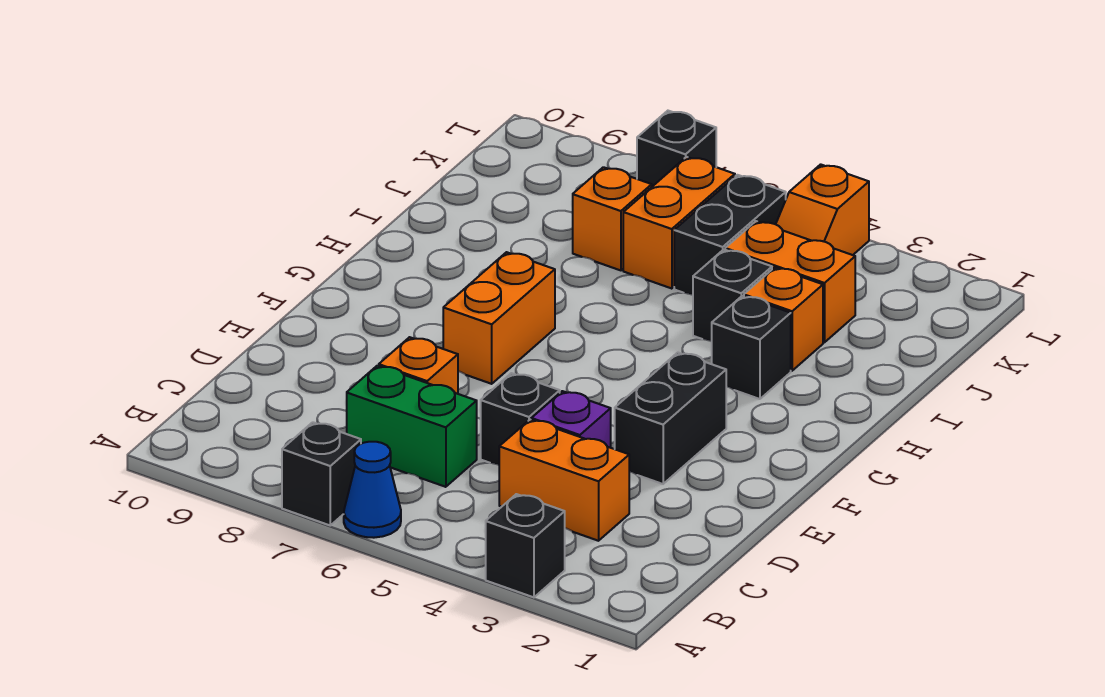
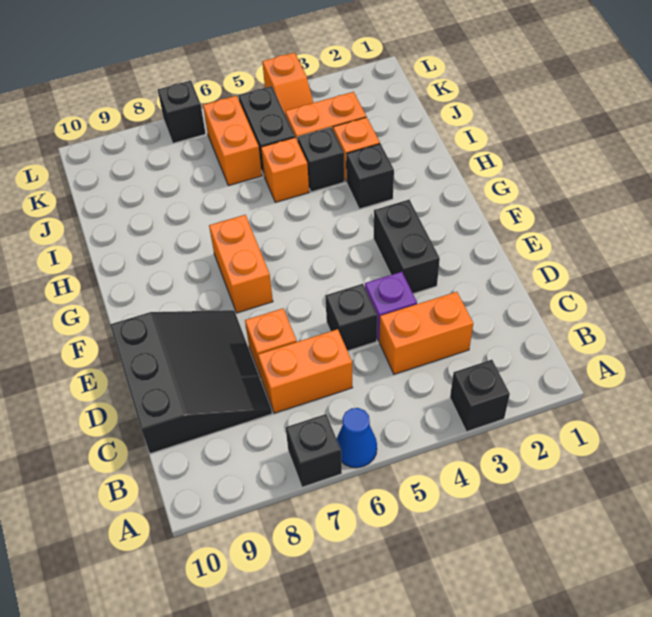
green 1x2 brick [347,366,477,487] -> orange 1x2 brick [258,329,353,413]
none -> black 3x3 slope [110,310,272,454]
orange 1x1 brick [573,167,652,270] -> orange 1x1 brick moved to [261,138,309,202]

